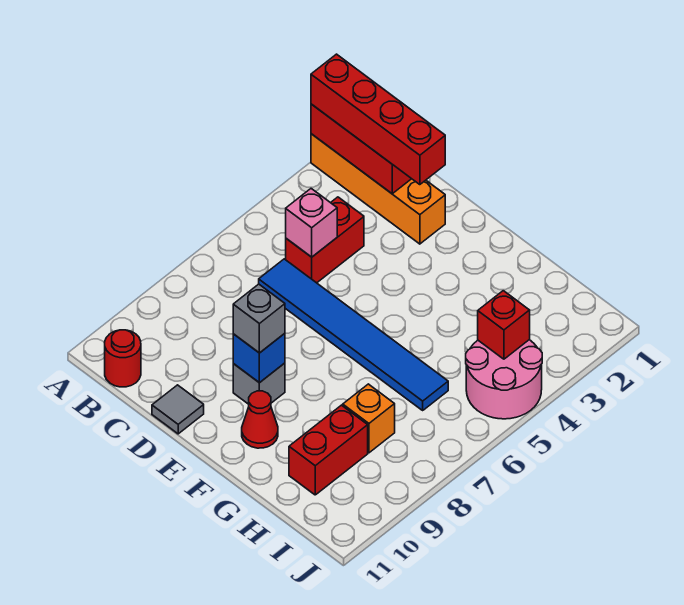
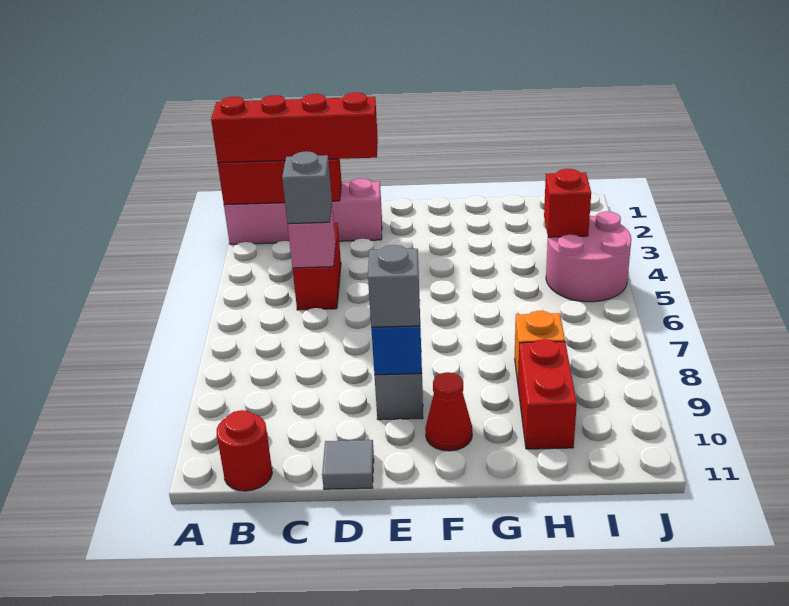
orange 1x4 brick [311,134,445,244] -> pink 1x4 brick [224,178,382,244]
none -> grey 1x1 brick [282,151,332,224]
blue 1x6 tile [259,259,448,410] -> none

